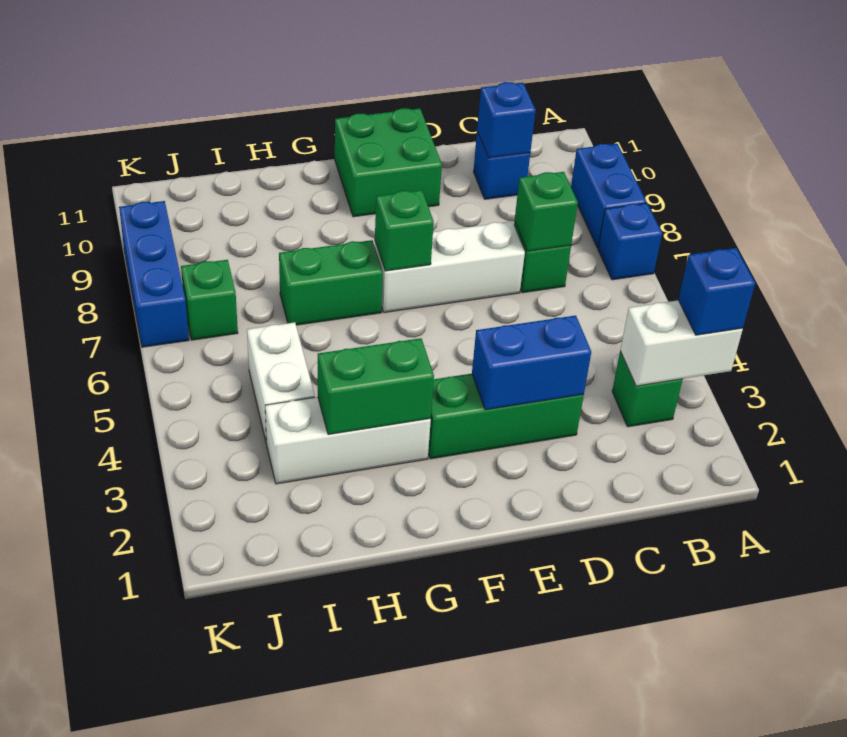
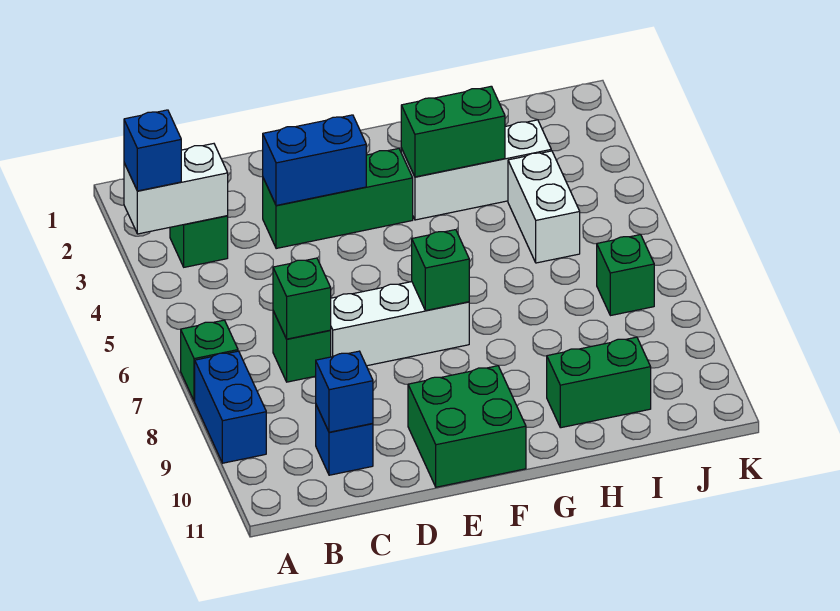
blue 1x1 brick [598,203,662,280] -> green 1x1 brick [181,320,238,401]
green 1x2 brick [279,240,383,325] -> green 1x2 brick moved to [547,337,651,428]
blue 1x3 brick [119,201,189,347] -> none

